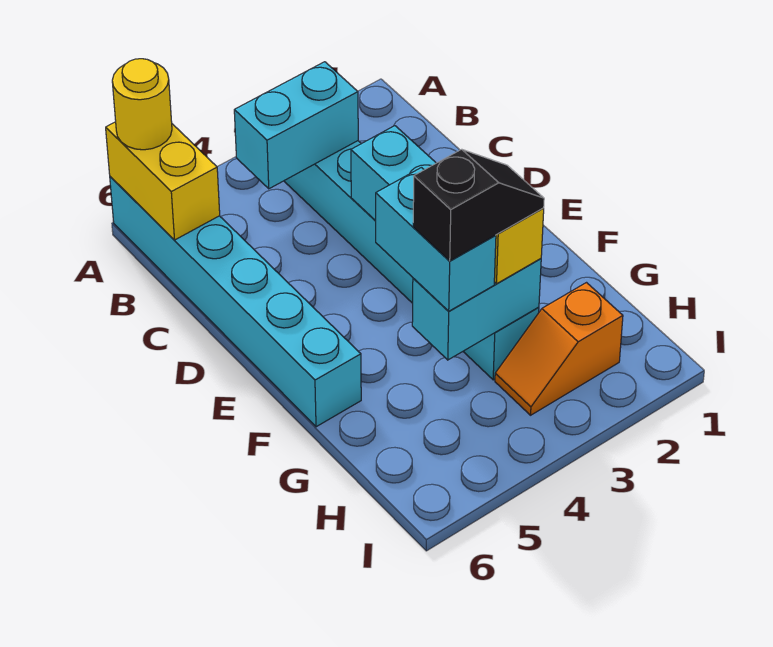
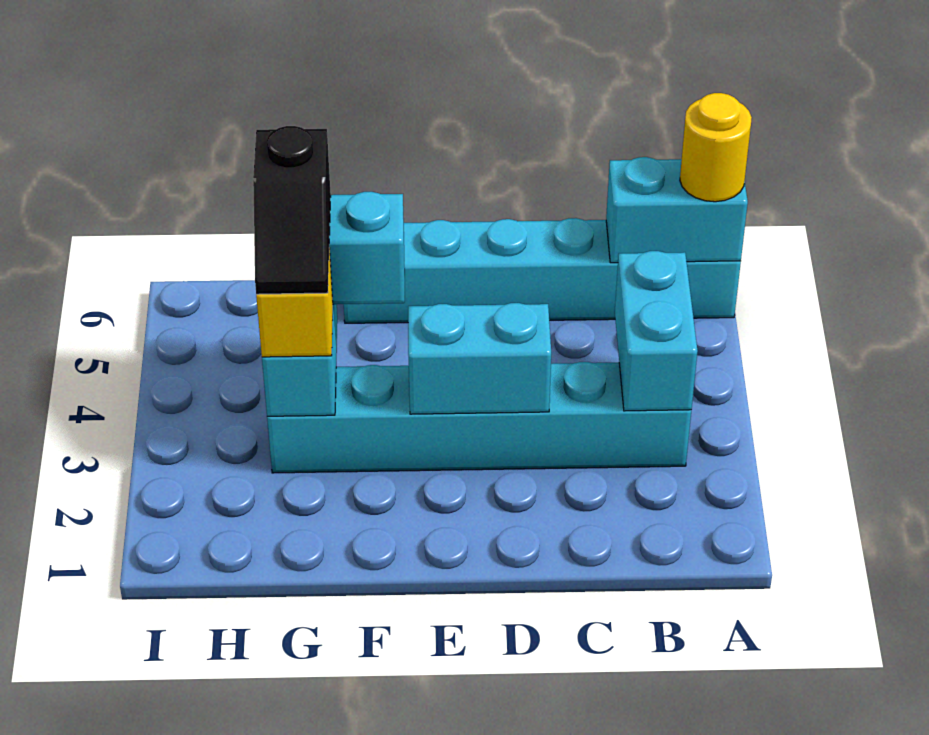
yellow 1x2 brick [106,122,220,240] -> cyan 1x2 brick [606,157,748,263]
orange 1x2 slope [495,283,623,415] -> none

